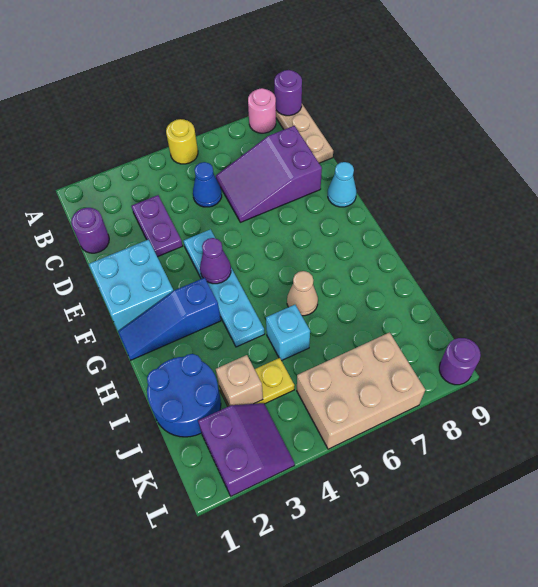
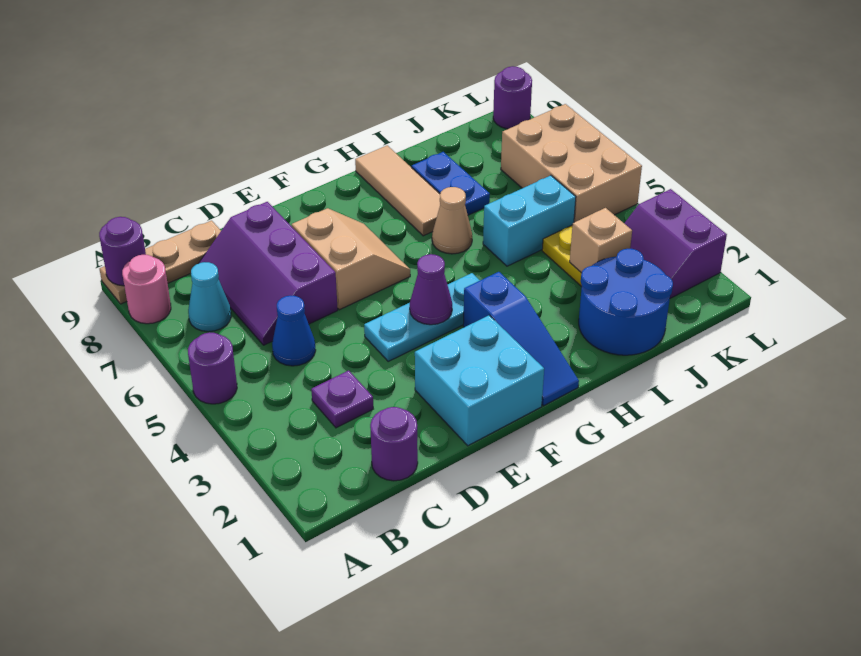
yellow 1x1 round brick [166,119,198,164] -> purple 1x1 round brick [188,332,237,404]
purple 1x2 plate [131,195,183,257] -> purple 1x1 plate [311,370,373,428]
purple 2x3 slope [216,126,322,222] -> purple 2x3 slope turned to [199,202,338,345]
cyan 1x4 plate [184,229,265,347] -> cyan 1x3 plate [364,273,480,361]
none -> tan 2x2 slope [292,208,410,310]
cyan 1x1 cone [328,162,356,207] -> cyan 1x1 cone moved to [188,262,231,332]
none -> tan 1x3 tile [355,145,440,236]
cyan 1x1 brick [266,305,310,361] -> cyan 1x2 brick [483,175,576,266]
none -> blue 1x2 plate [412,152,490,215]
purple 2x2 slope [198,403,295,496] -> purple 2x2 slope turned to [624,189,727,298]

